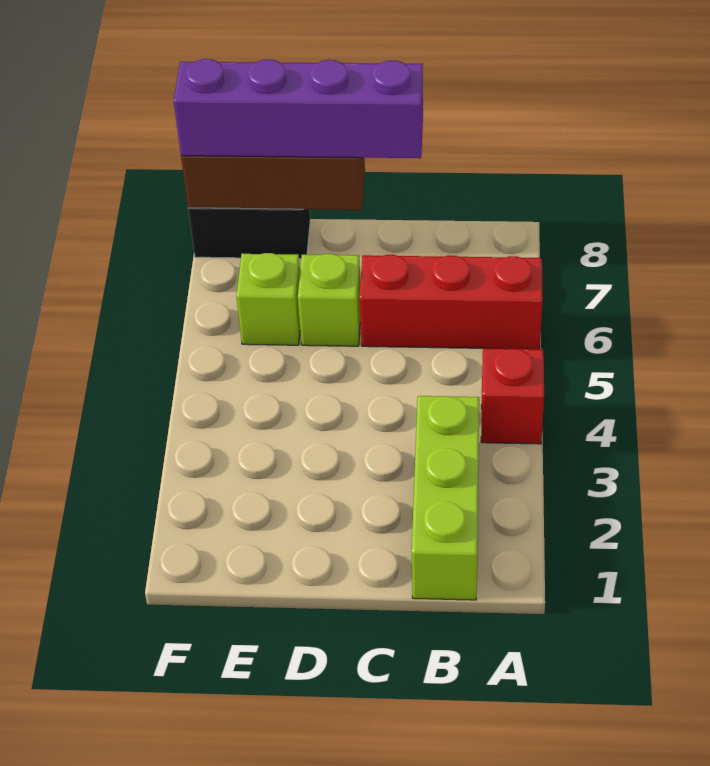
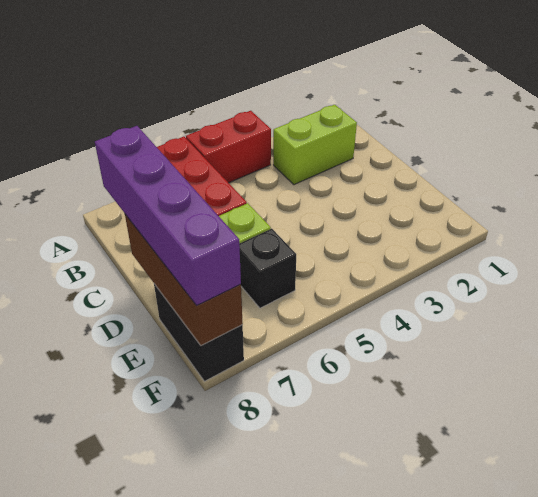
red 1x1 brick [481,348,544,444] -> red 1x2 brick [186,111,271,183]
lime 1x3 brick [412,396,479,600] -> lime 1x2 brick [273,105,357,185]
lime 1x1 brick [236,253,300,345] -> black 1x1 brick [239,229,296,308]

